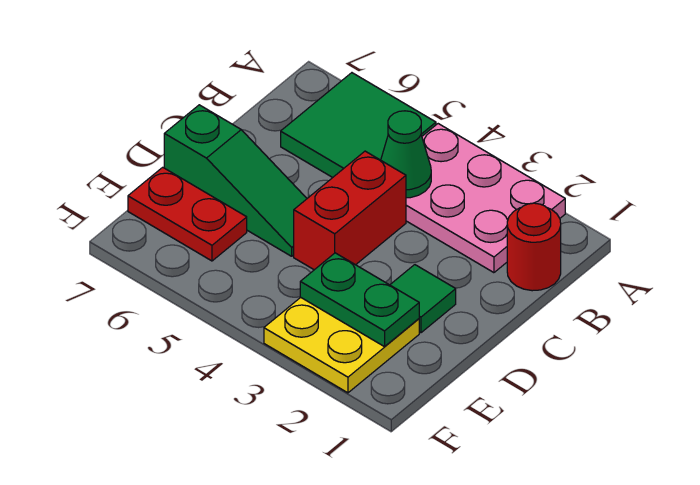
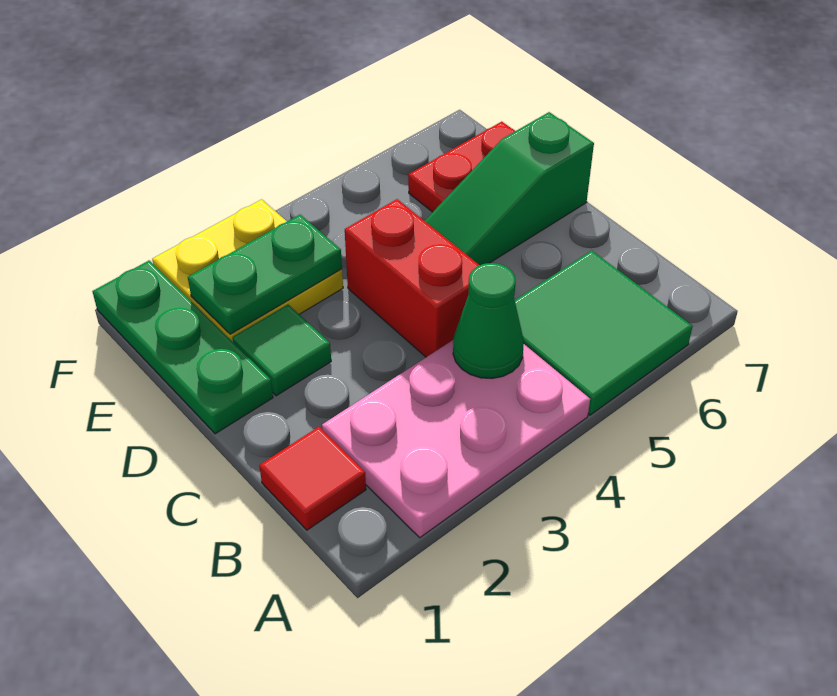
red 1x1 round brick [507,203,561,291] -> red 1x1 tile [259,427,366,530]
none -> green 1x3 plate [92,260,273,434]

